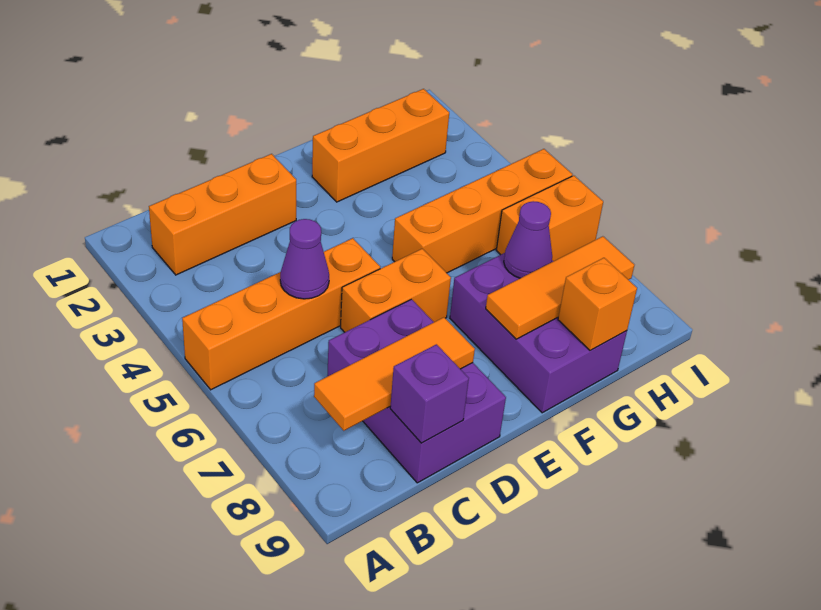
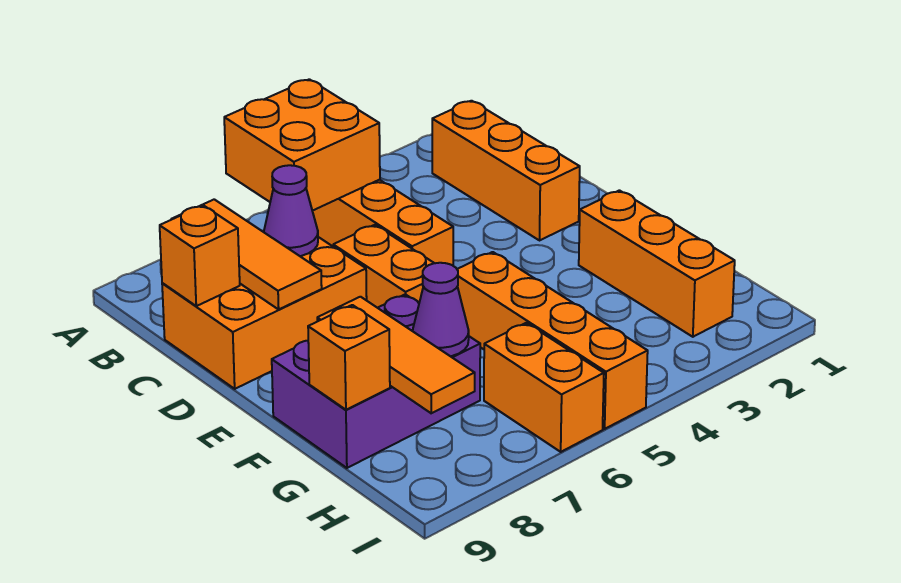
none -> orange 2x2 brick [224,79,380,211]
purple 1x1 cone [280,219,329,299] -> purple 1x1 cone moved to [264,165,318,256]
purple 2x3 brick [327,299,506,483] -> orange 2x3 brick [162,237,367,389]
purple 1x1 brick [390,344,469,443] -> orange 1x1 brick [160,205,240,306]

